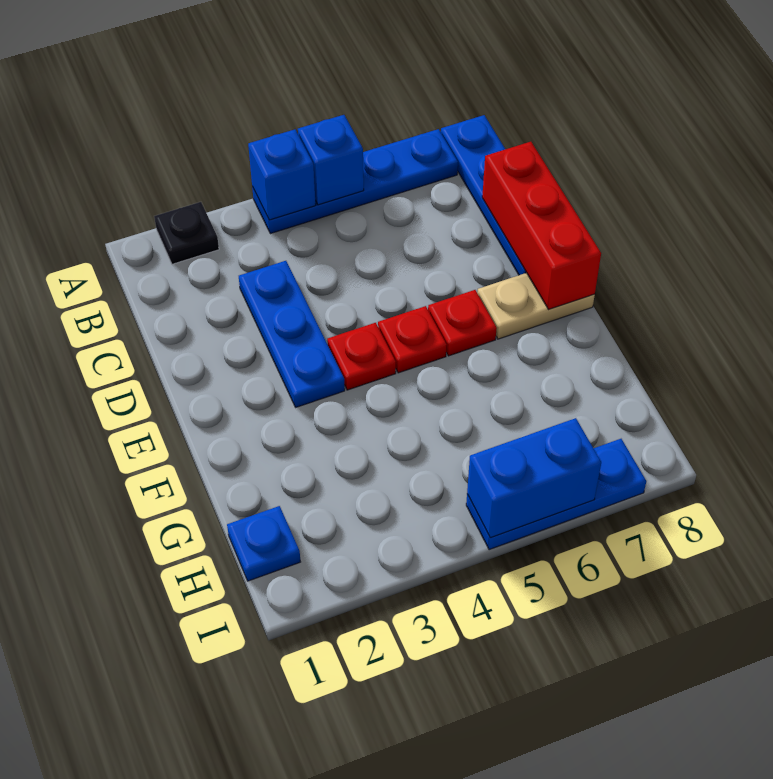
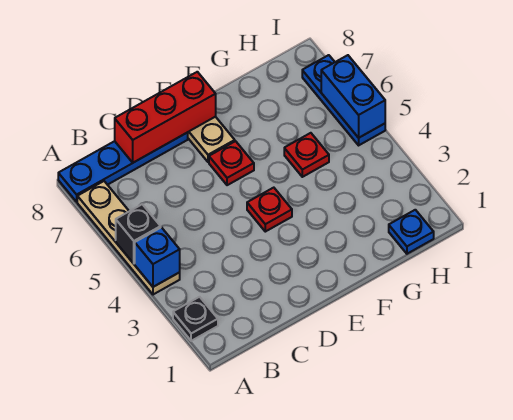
blue 1x4 plate [252,129,458,234] -> tan 1x4 plate [77,181,180,295]
blue 1x1 brick [298,115,364,205] -> black 1x1 brick [116,204,161,264]
blue 1x3 plate [239,261,345,407] -> none
red 1x1 plate [378,306,447,373] -> red 1x1 plate moved to [284,133,329,177]

